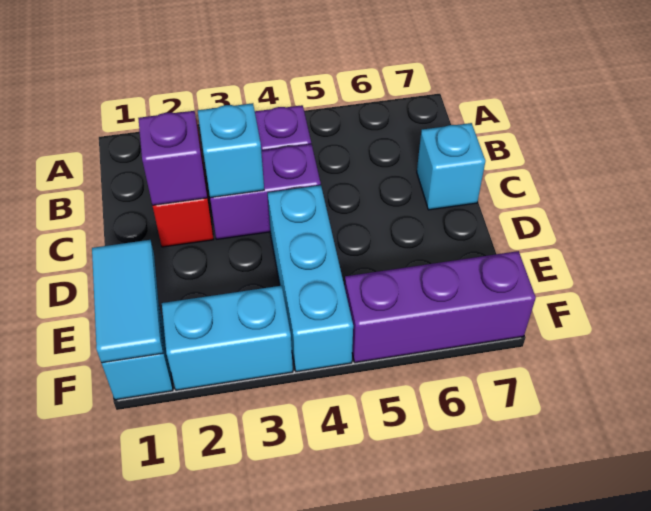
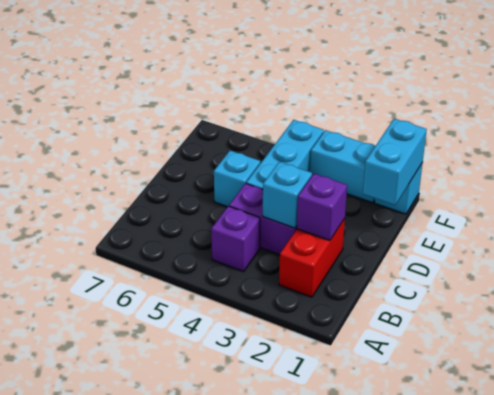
cyan 1x1 brick [417,123,485,210] -> cyan 1x1 brick moved to [214,151,260,207]
cyan 1x2 tile [92,240,163,363] -> cyan 1x2 brick [363,119,427,205]
purple 1x3 brick [345,251,536,363] -> none

